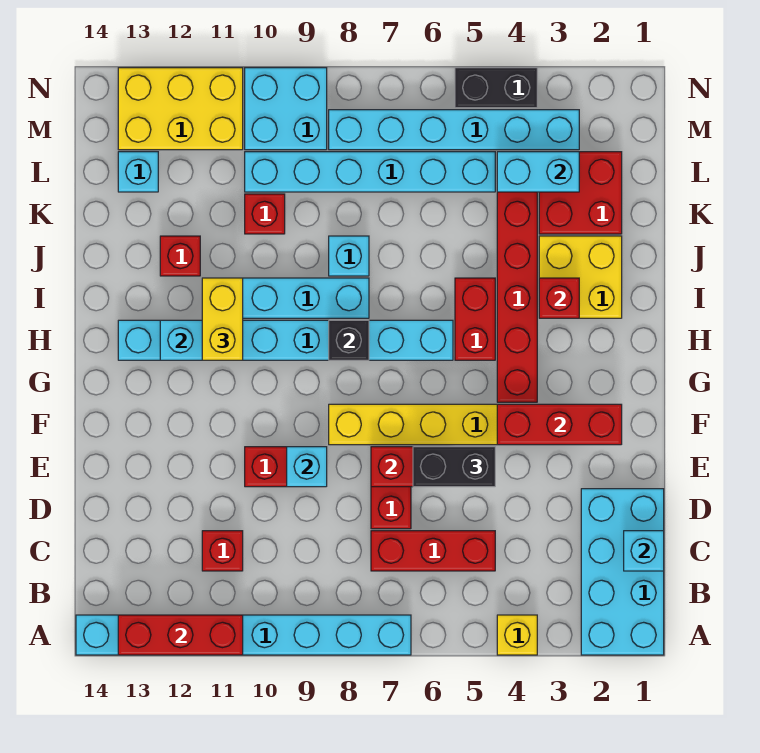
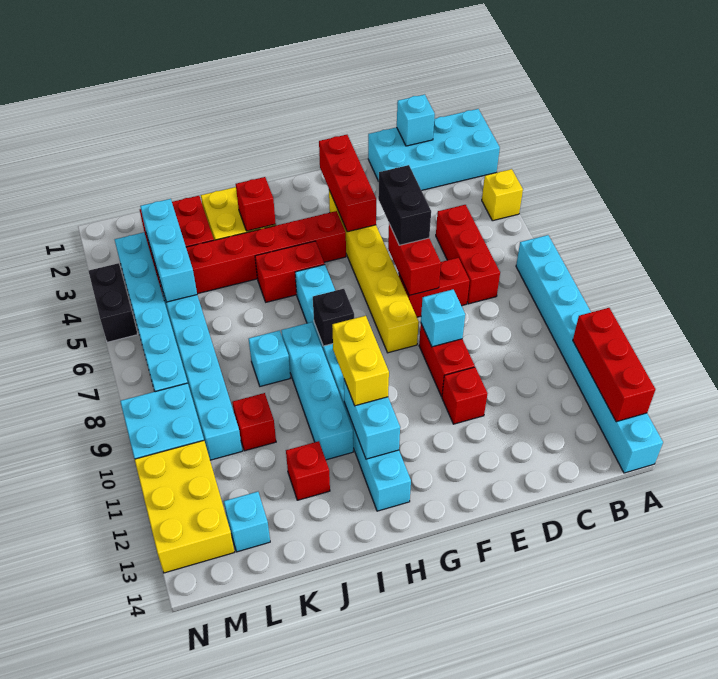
red 1x1 brick [202,531,243,571] -> red 1x1 brick moved to [442,367,487,424]
yellow 1x2 brick [202,278,243,360] -> yellow 1x2 brick turned to [332,316,389,406]
cyan 1x2 brick [497,152,579,192] -> cyan 1x3 brick [140,199,197,302]

